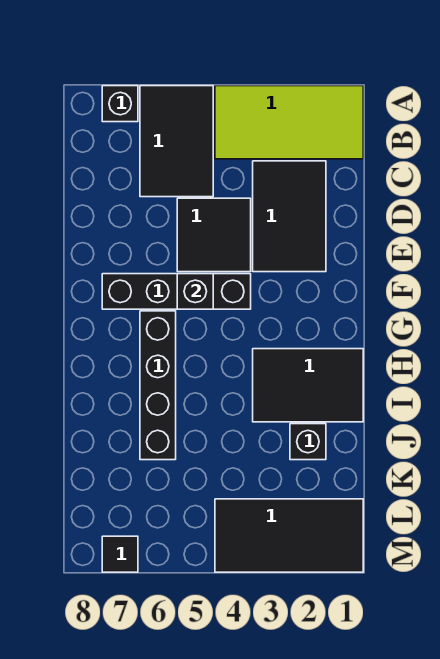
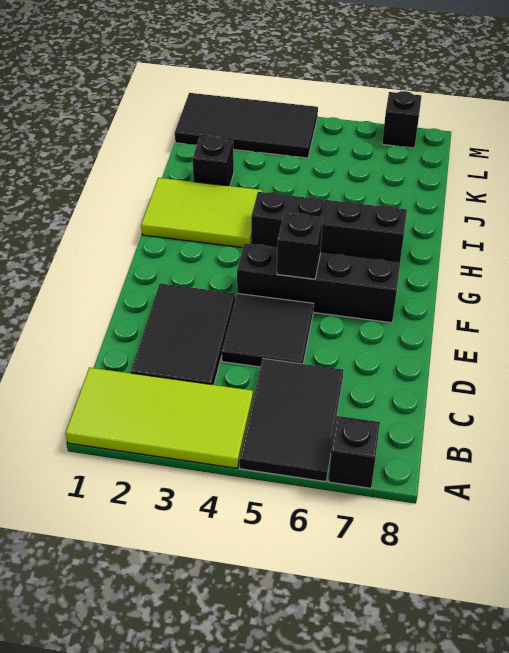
black 1x4 brick [140,311,176,460] -> black 1x4 brick turned to [251,192,407,263]
black 2x3 tile [253,349,363,422] -> lime 2x3 tile [141,178,262,248]
black 1x1 tile [102,536,138,572] -> black 1x1 brick [382,91,422,148]

